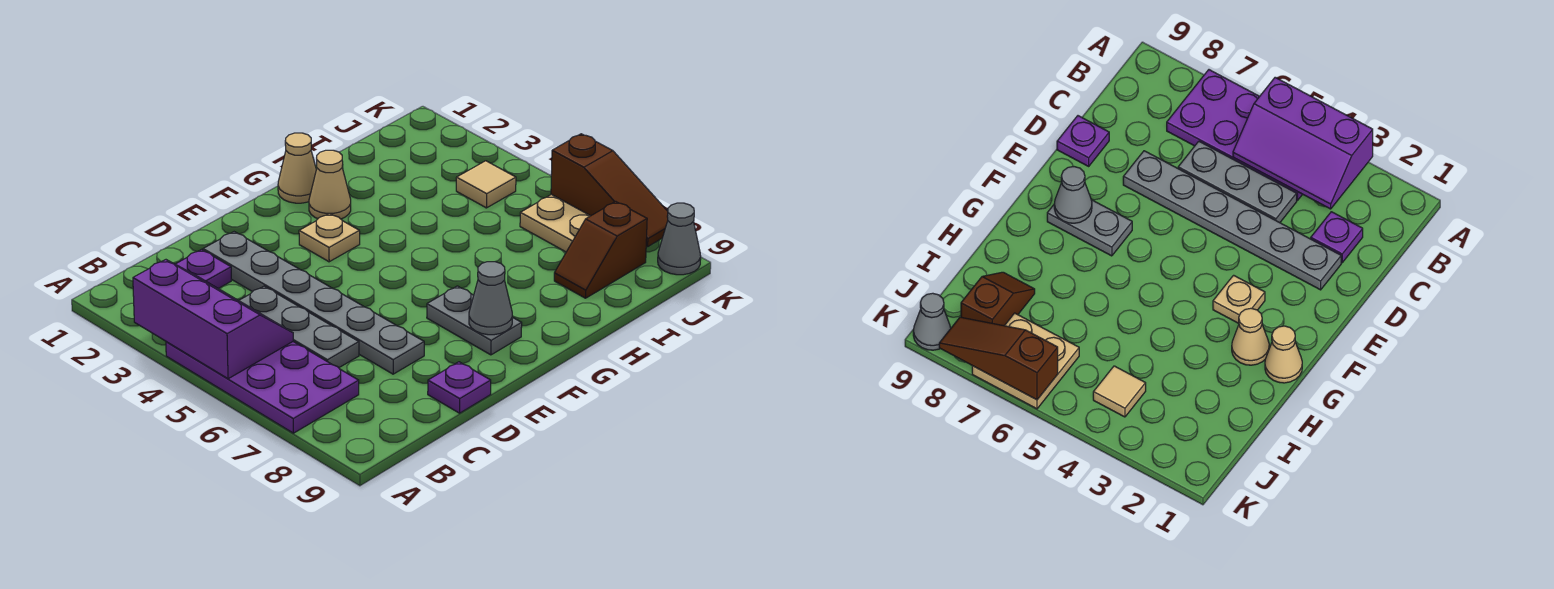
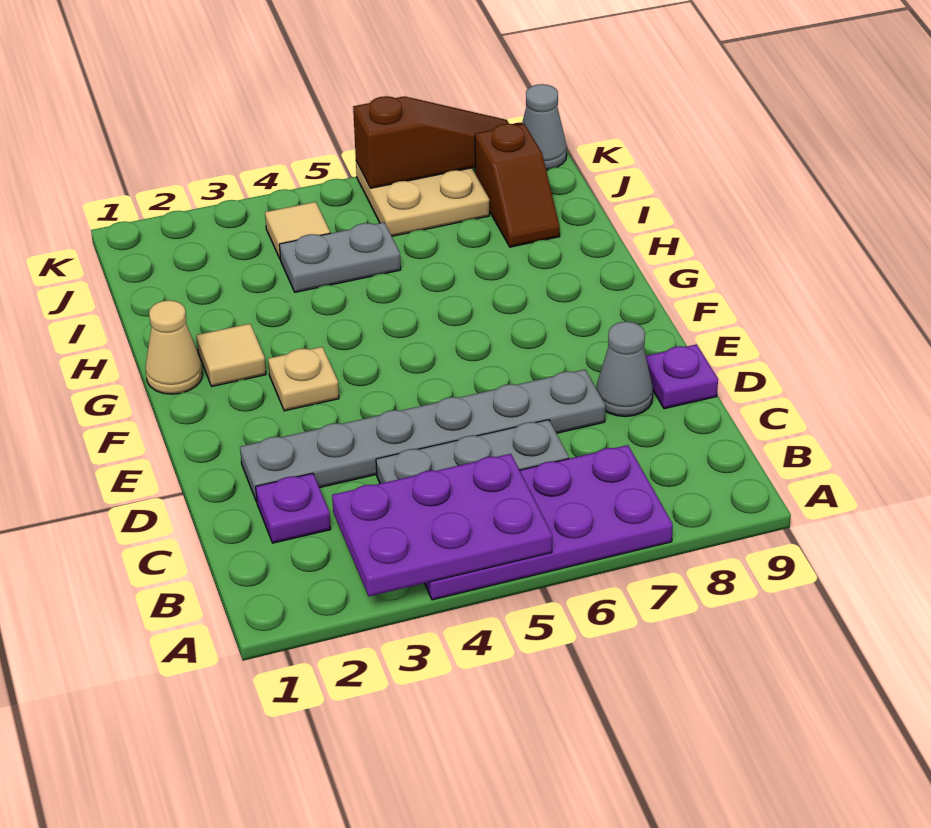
purple 2x3 slope [133,260,293,379] -> purple 2x3 plate [332,454,552,596]
grey 1x2 plate [427,286,522,355] -> grey 1x2 plate moved to [279,222,401,292]
grey 1x1 cone [469,262,512,335] -> grey 1x1 cone moved to [596,322,653,417]
tan 1x1 cone [309,150,351,219] -> tan 1x1 tile [196,324,266,386]

